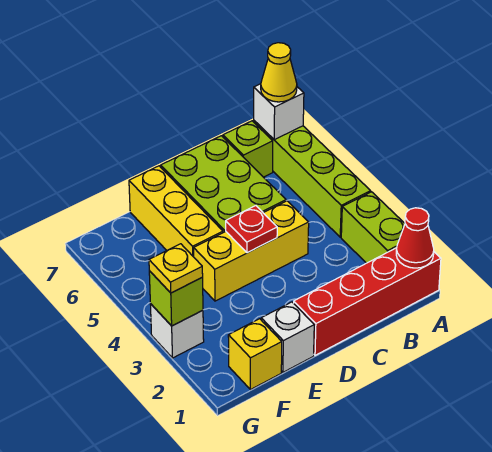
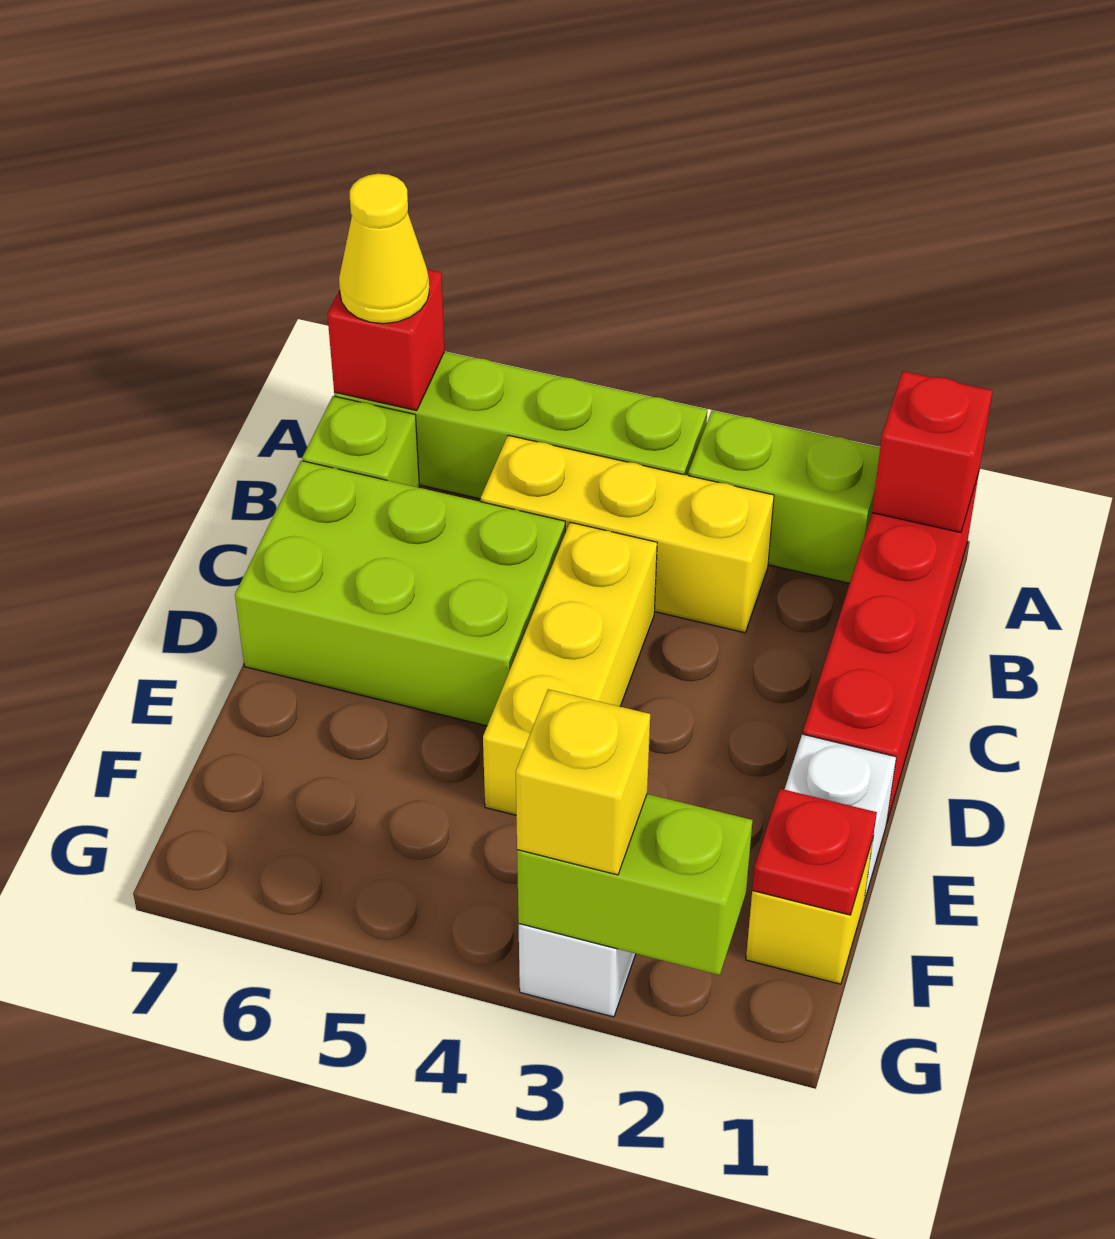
red 1x1 cone [396,208,434,268] -> red 1x1 brick [872,371,992,532]
white 1x1 brick [254,84,304,140] -> red 1x1 brick [327,269,445,411]
red 1x1 plate [226,206,277,253] -> red 1x1 plate moved to [752,789,877,915]
yellow 1x3 brick [129,166,223,257] -> yellow 1x3 brick moved to [480,435,774,633]
lime 1x1 brick [149,271,203,326] -> lime 1x2 brick [517,794,753,975]
yellow 1x1 plate [149,244,203,293] -> yellow 1x1 brick [516,689,650,875]

